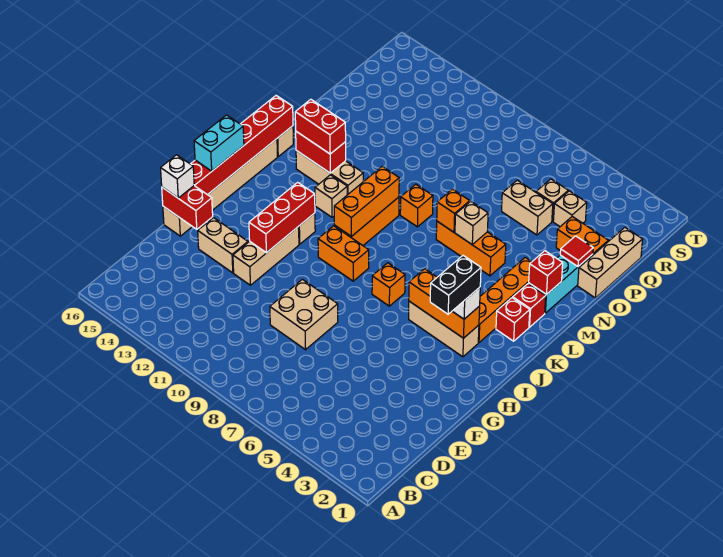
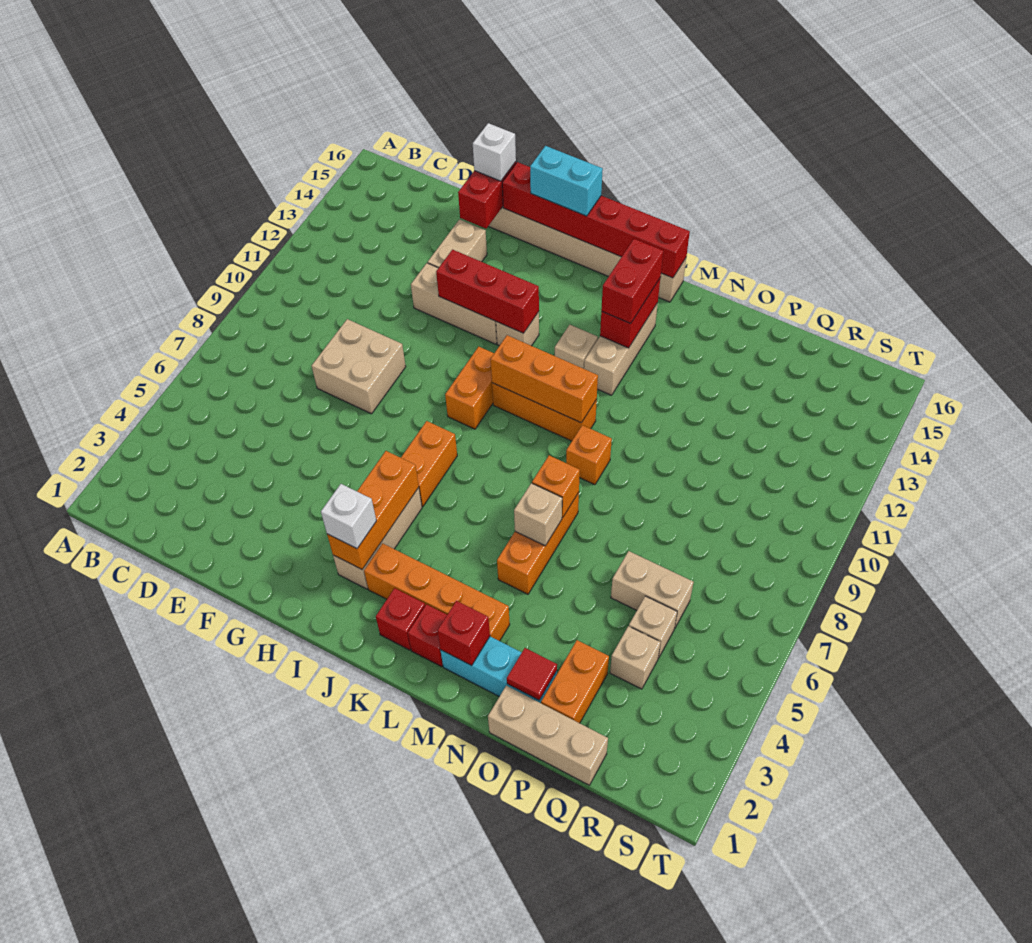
black 1x2 brick [430,256,481,314] -> none
orange 1x1 brick [372,263,405,306] -> orange 1x2 brick [401,421,457,507]
tan 1x2 brick [502,180,553,235] -> tan 1x2 brick turned to [611,551,694,629]

